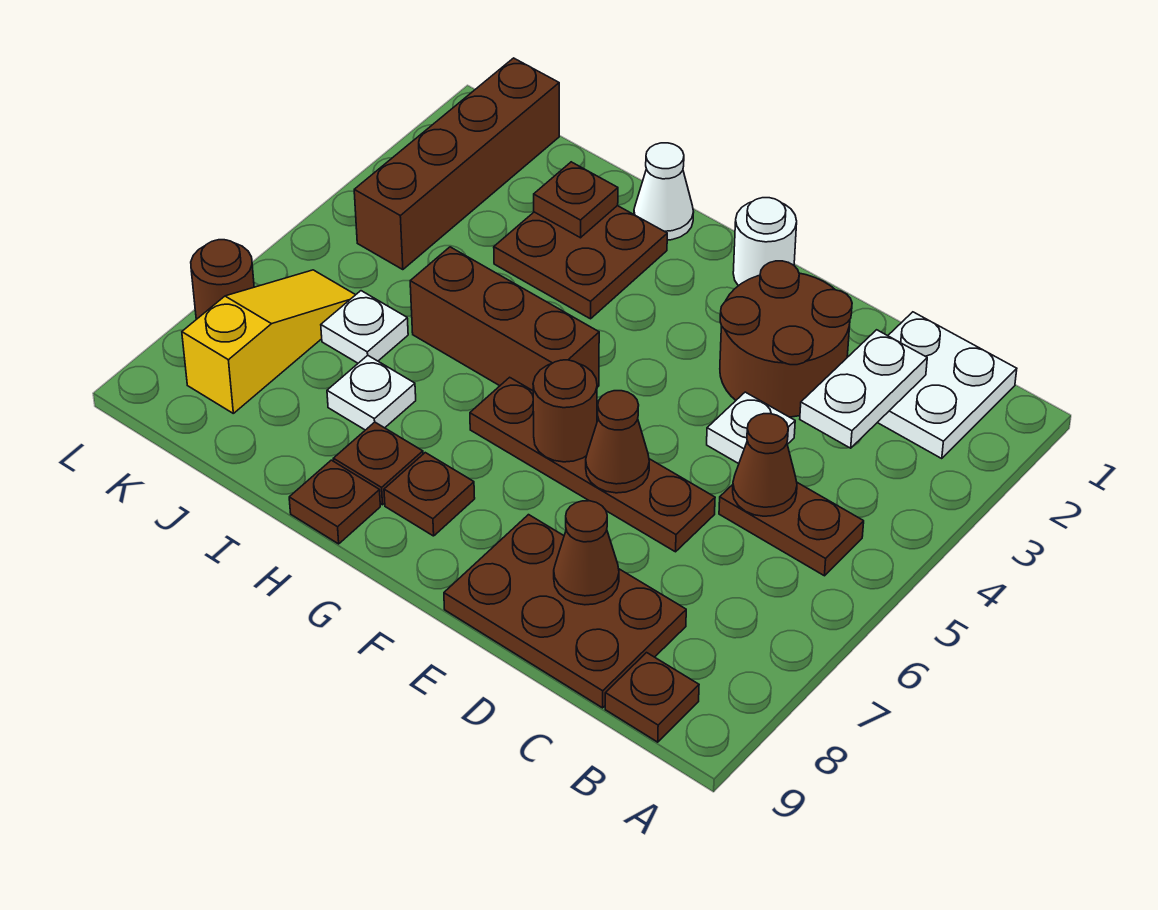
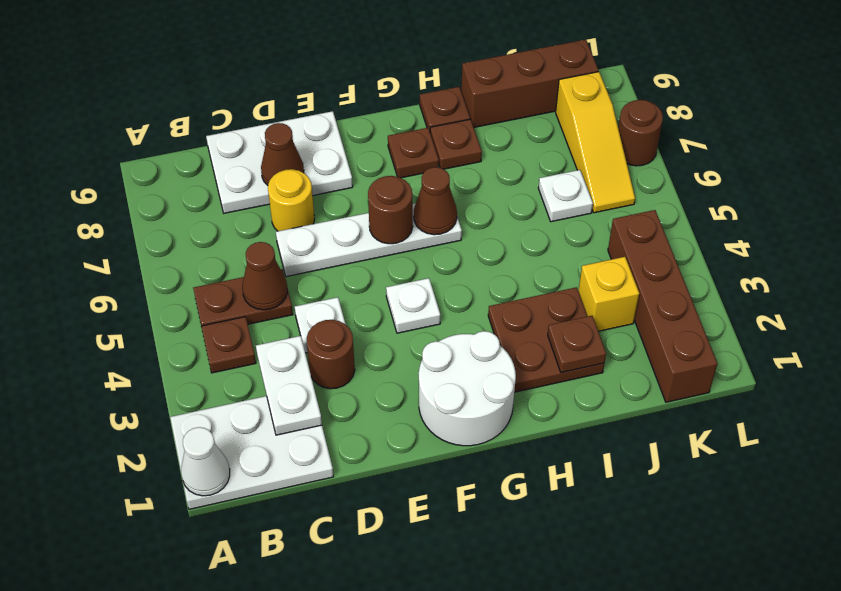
white 2x2 plate [877,312,1017,458] -> white 2x3 plate [170,396,333,509]
brown 1x1 plate [605,653,699,742] -> brown 1x1 plate moved to [201,317,256,373]
brown 2x3 plate [444,515,686,708] -> white 2x3 plate [206,111,353,213]
brown 2x2 round brick [720,261,852,417] -> brown 1x1 round brick [307,320,355,389]
brown 1x4 plate [470,377,715,552] -> white 1x4 plate [276,203,462,277]
none -> yellow 1x1 round brick [268,169,314,231]
brown 1x1 cone [586,391,649,493] -> brown 1x1 cone moved to [414,167,457,235]
white 1x1 round brick [733,198,797,286] -> white 2x2 round brick [419,331,516,446]
brown 1x3 brick [410,247,599,391] -> brown 1x3 brick moved to [461,40,599,127]
white 1x1 cone [634,143,694,240] -> white 1x1 cone moved to [181,427,230,496]
white 1x1 plate [327,355,416,430] -> white 1x1 plate moved to [386,278,440,333]
none -> yellow 1x1 brick [578,257,639,331]

